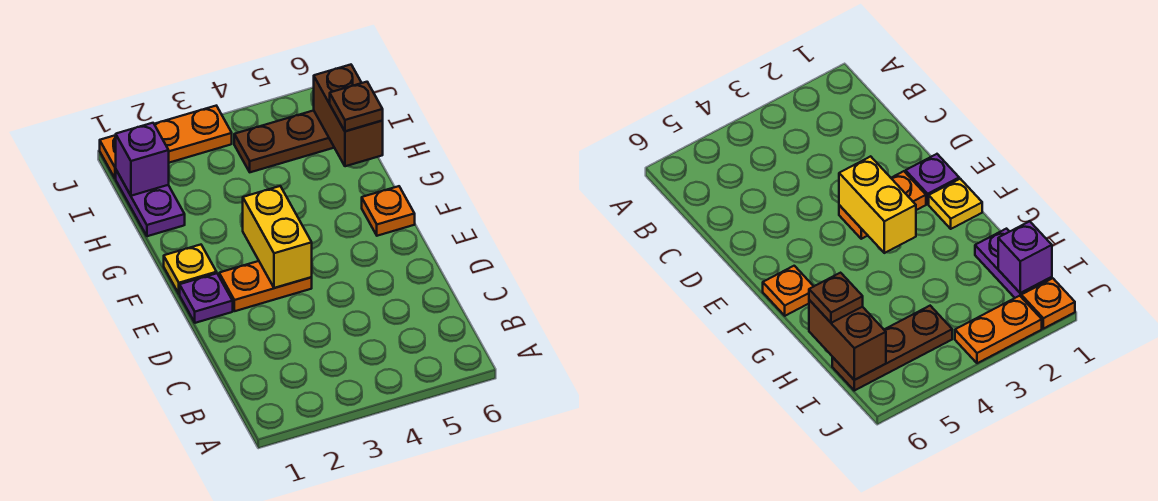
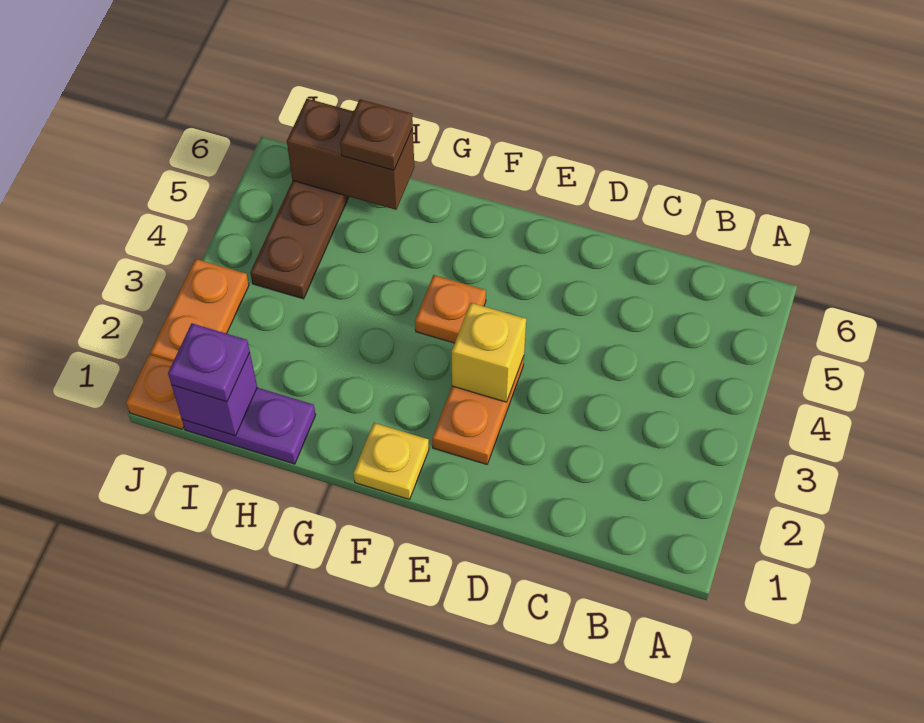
purple 1x1 plate [180,273,233,323] -> purple 1x1 plate moved to [168,323,250,402]
yellow 1x2 brick [243,186,312,288] -> yellow 1x1 brick [452,303,526,402]
orange 1x1 plate [362,186,415,236] -> orange 1x1 plate moved to [415,275,486,343]

